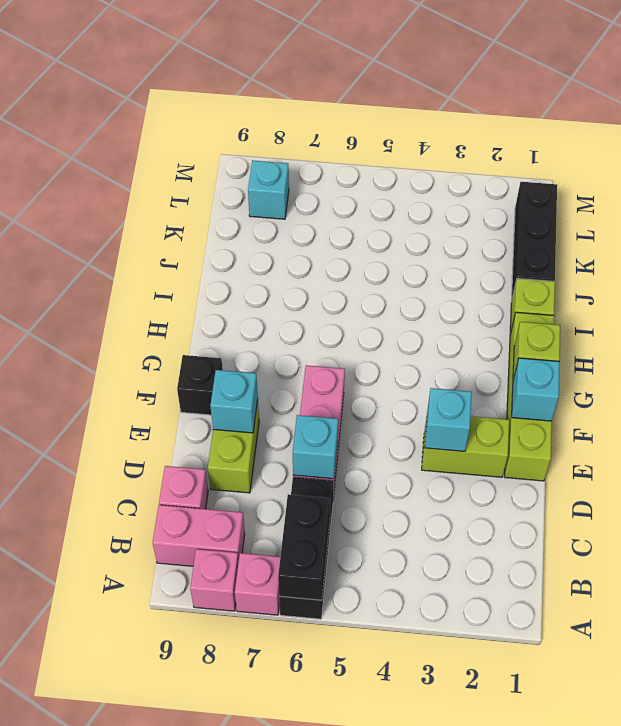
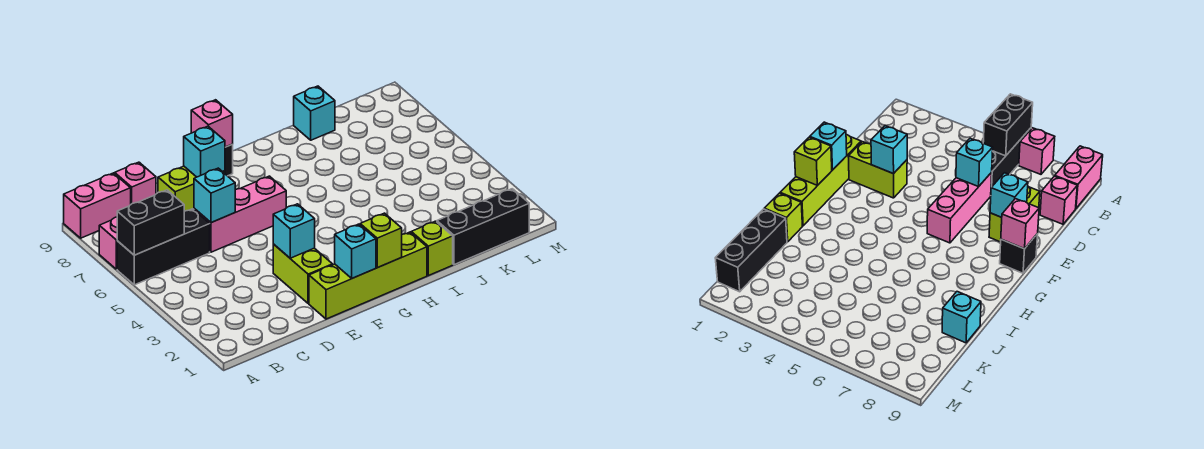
pink 1x1 brick [190,549,239,611] -> pink 1x1 brick moved to [191,100,233,147]
pink 1x2 brick [153,505,245,566] -> pink 1x2 brick turned to [64,173,131,238]
cyan 1x1 brick [248,160,289,219] -> cyan 1x1 brick moved to [294,86,335,140]

